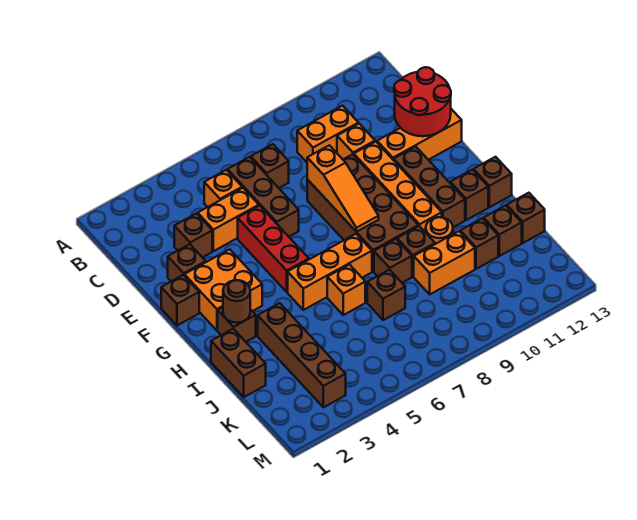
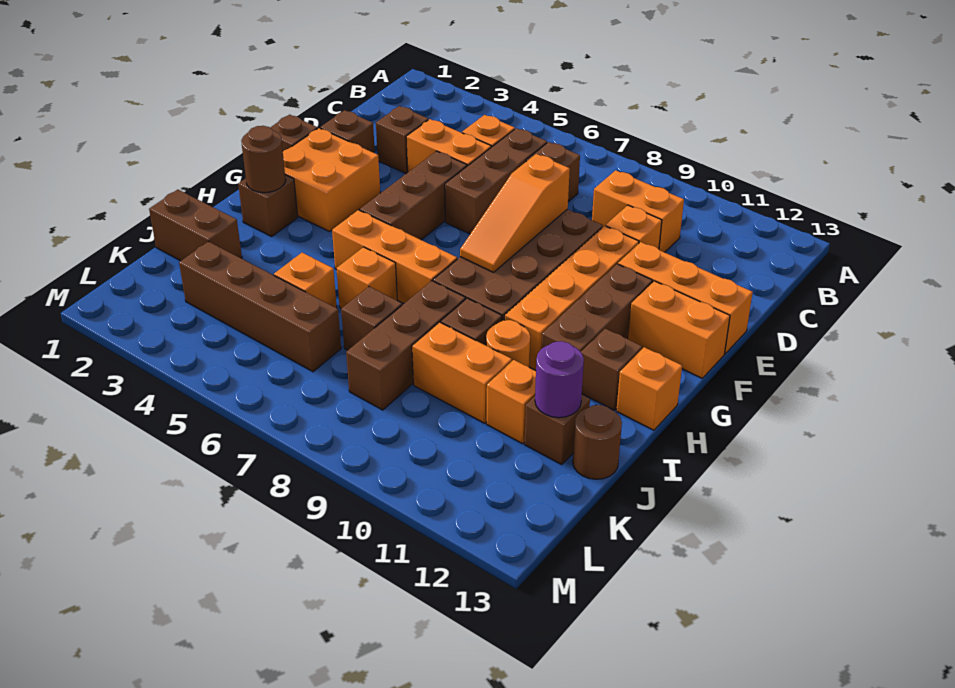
red 2x2 round brick [394,67,451,136] -> none
red 1x3 brick [238,206,309,292] -> brown 1x3 brick [360,151,467,240]
none -> orange 1x2 brick [628,281,730,378]
brown 1x1 brick [474,157,512,207] -> orange 1x1 brick [617,347,682,430]
brown 1x2 brick [211,329,266,397] -> brown 1x2 brick turned to [149,190,242,261]
brown 1x4 brick [258,303,346,407] -> brown 1x4 brick turned to [179,241,341,372]
brown 1x1 brick [374,239,412,283] -> brown 1x3 brick [346,281,465,410]
none -> orange 1x1 brick [274,253,337,308]
brown 1x1 brick [460,218,498,269] -> orange 1x1 brick [487,360,536,444]
none -> purple 1x1 round brick [535,341,584,418]
brown 1x1 brick [507,193,545,243] -> brown 1x1 round brick [573,405,622,479]

